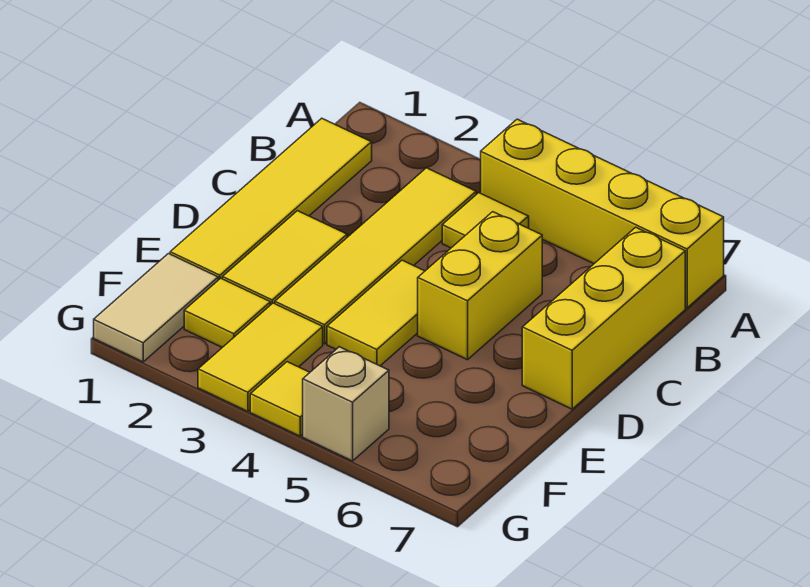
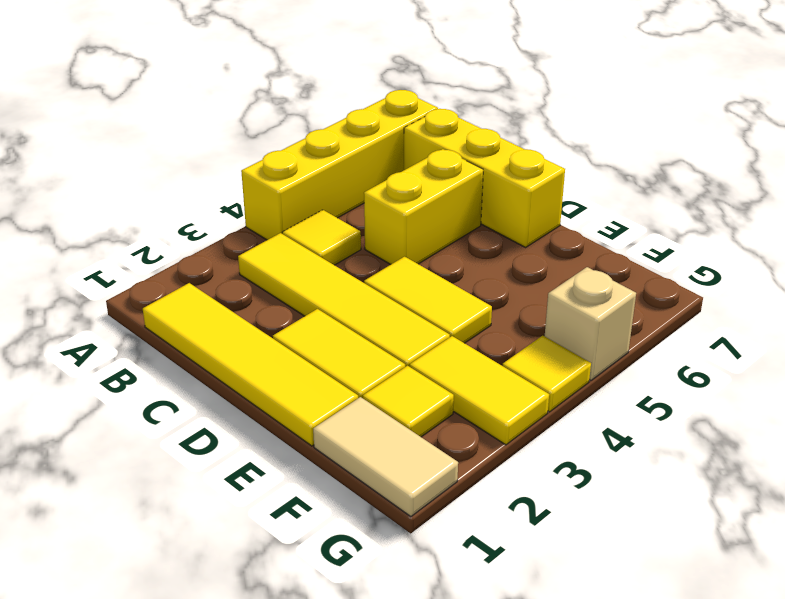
yellow 1x2 brick [418,212,542,360] -> yellow 1x2 brick turned to [364,149,483,265]

